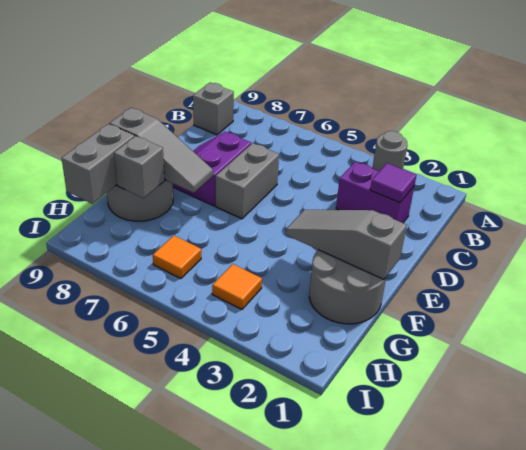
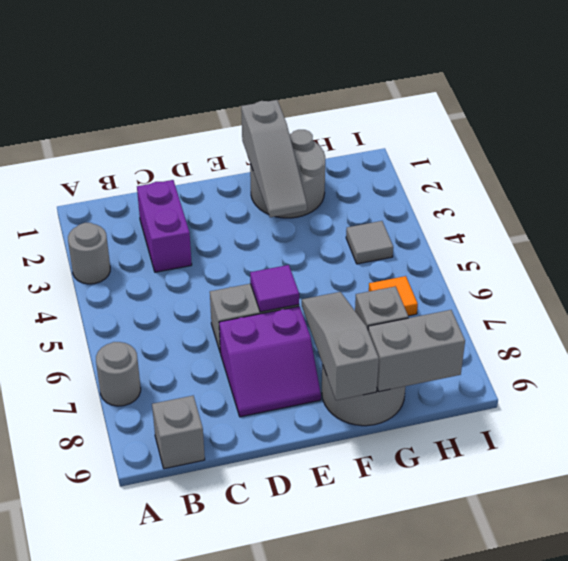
none -> grey 1x1 round brick [96,342,141,406]
purple 1x1 tile [370,163,417,203] -> purple 1x1 tile moved to [250,265,299,312]
orange 1x1 tile [212,264,262,309] -> grey 1x1 tile [346,221,393,264]

